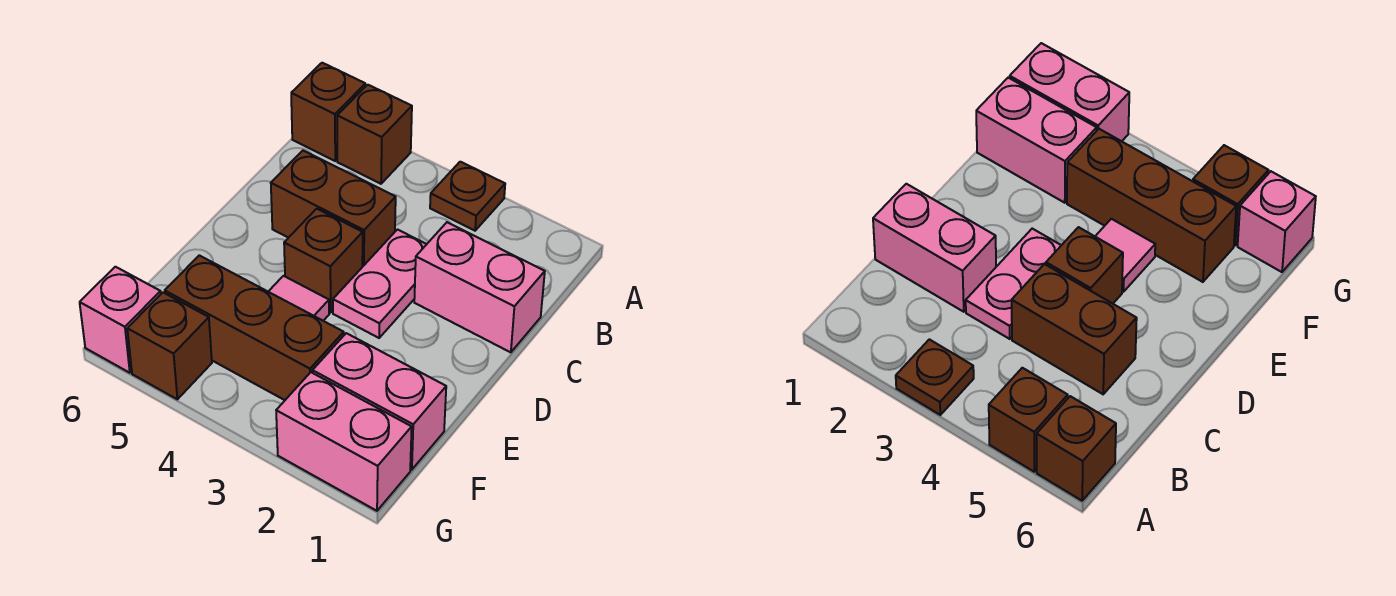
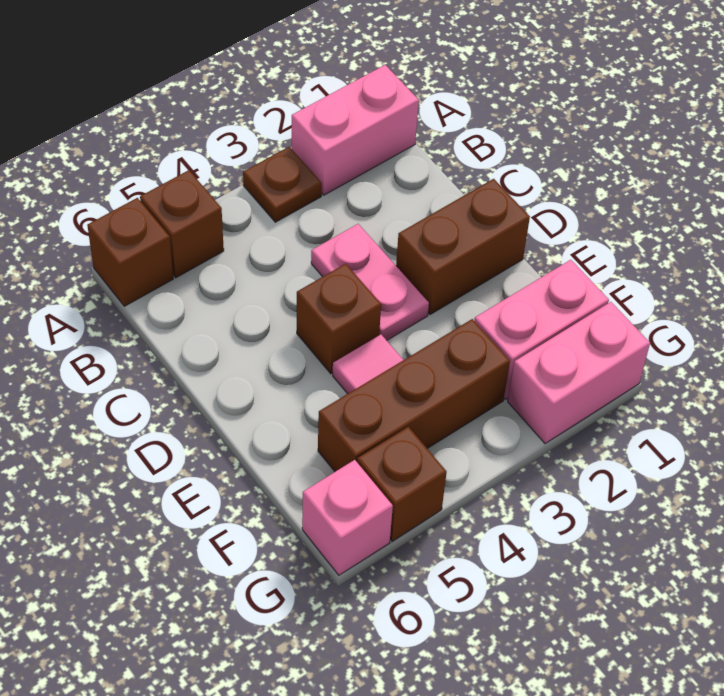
pink 1x2 brick [414,222,545,352] -> pink 1x2 brick moved to [292,65,419,195]
brown 1x2 brick [271,151,396,267] -> brown 1x2 brick moved to [396,179,530,315]

